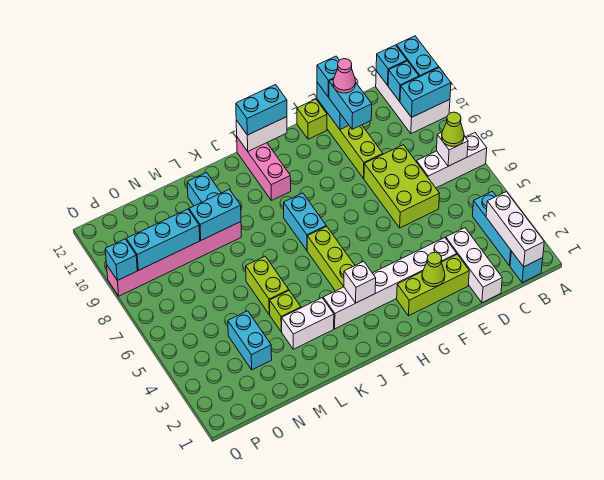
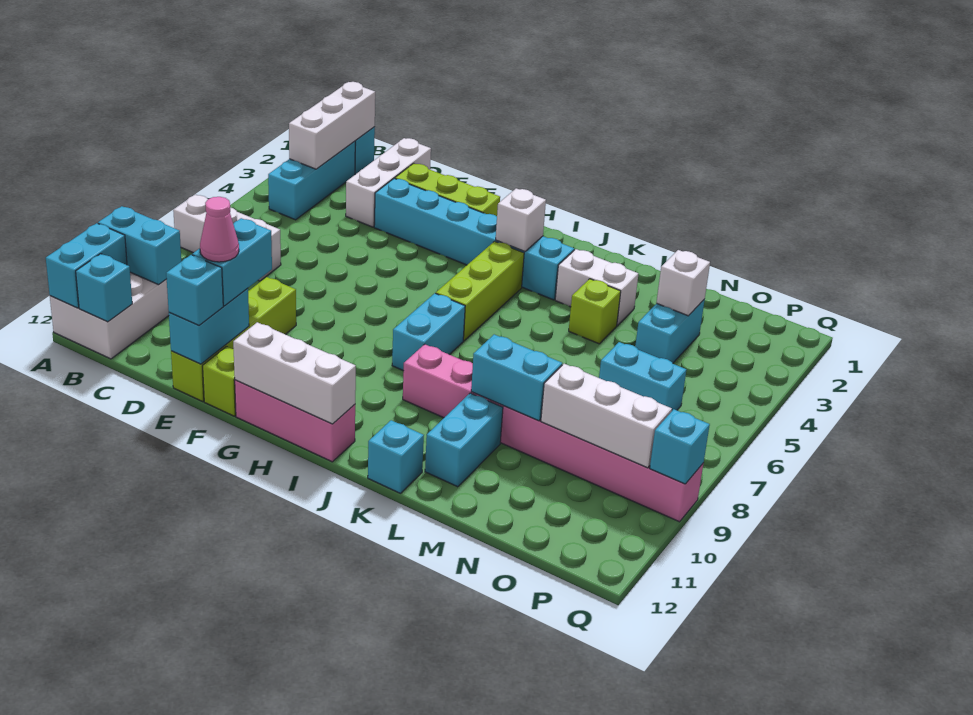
white 1x1 brick [437,132,468,166] -> white 1x1 brick moved to [656,250,710,316]
lime 1x1 cone [442,112,464,147] -> none
cyan 1x1 brick [388,61,419,101] -> cyan 1x1 brick moved to [368,420,424,493]
lime 2x3 brick [364,145,440,228] -> none
white 1x6 brick [323,238,457,329] -> cyan 1x6 brick [374,178,574,300]
lime 1x1 cone [422,252,445,287] -> none
white 1x2 brick [236,117,287,151] -> white 1x3 brick [233,322,356,424]
cyan 1x2 brick [236,85,287,135] -> cyan 1x2 brick moved to [599,342,686,411]
pink 1x3 brick [237,137,291,201] -> pink 1x3 brick turned to [235,380,355,462]
lime 1x2 brick [246,256,289,314] -> none
pink 1x6 brick [107,222,241,296] -> pink 1x8 brick [403,344,703,522]
cyan 1x3 brick [126,209,200,271] -> white 1x3 brick [541,364,672,468]

